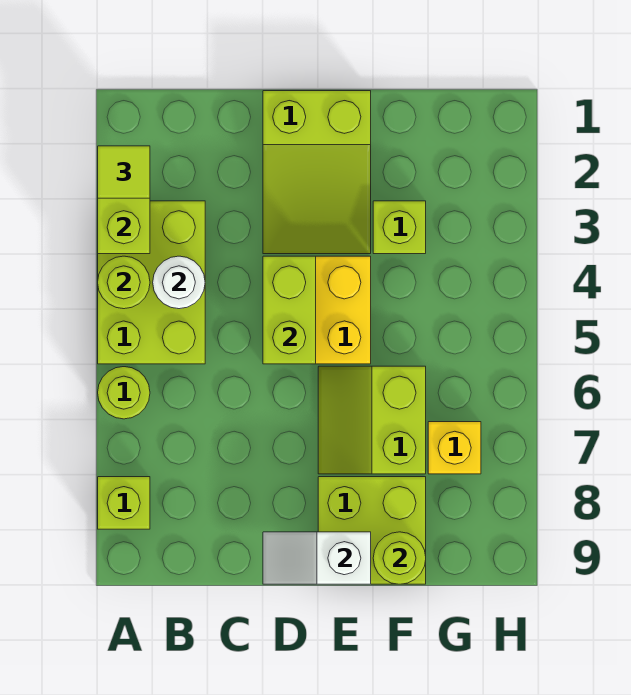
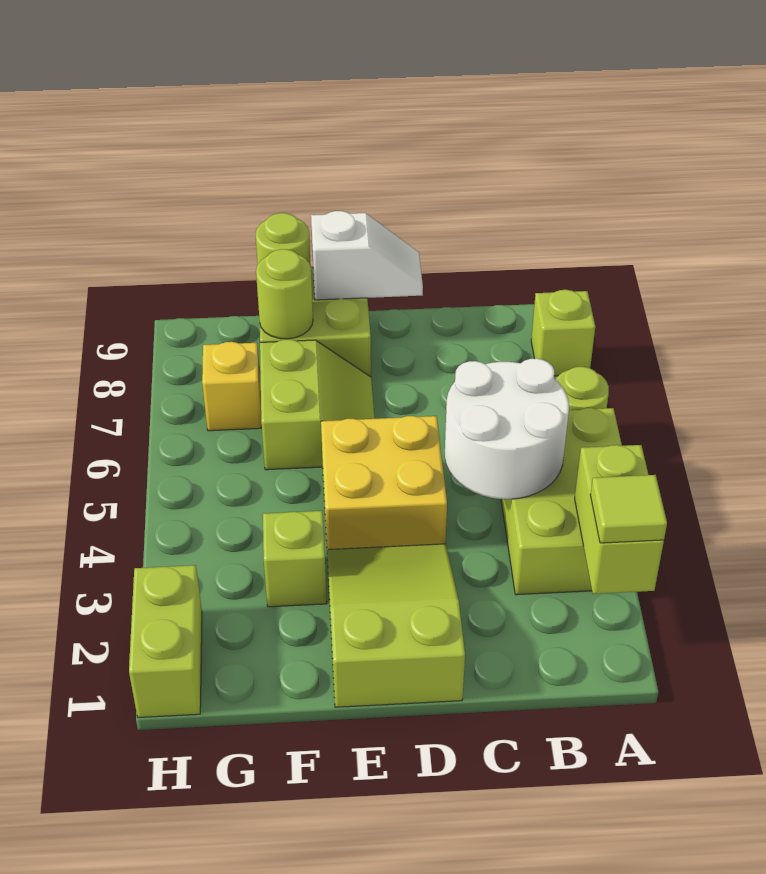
lime 1x1 round brick [98,256,150,309] -> lime 1x1 round brick moved to [256,249,313,339]
white 1x1 round brick [153,256,205,309] -> white 2x2 round brick [445,358,569,499]
lime 1x2 brick [263,256,316,364] -> lime 1x2 brick moved to [129,565,202,717]

